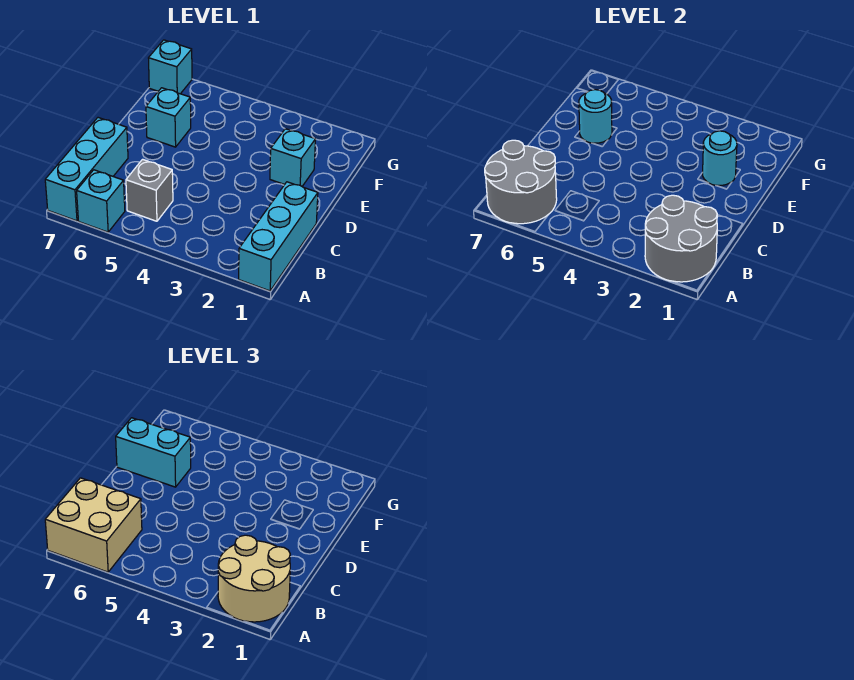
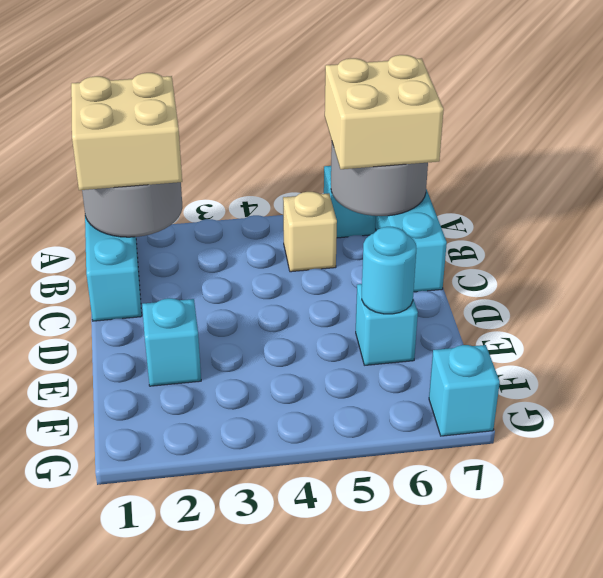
tan 2x2 round brick [218,535,290,622] -> tan 2x2 brick [71,73,182,190]
grey 1x1 brick [126,159,173,221] -> tan 1x1 brick [283,192,337,272]
cyan 1x1 round brick [703,131,737,186] -> none
cyan 1x2 brick [116,418,191,487] -> none

